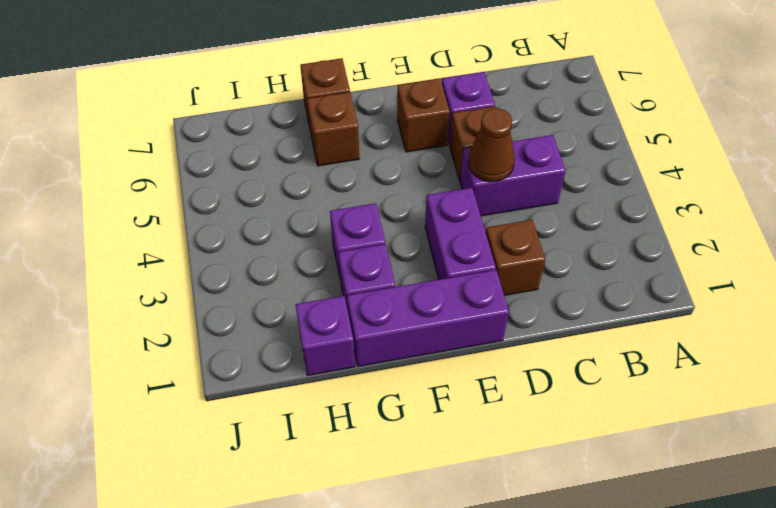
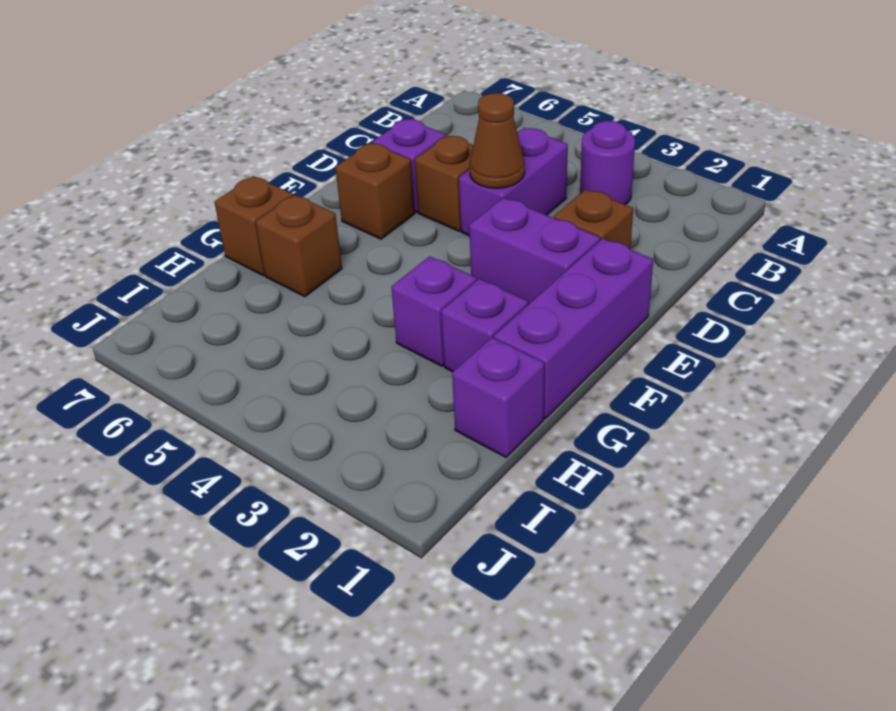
none -> purple 1x1 round brick [580,121,635,205]

